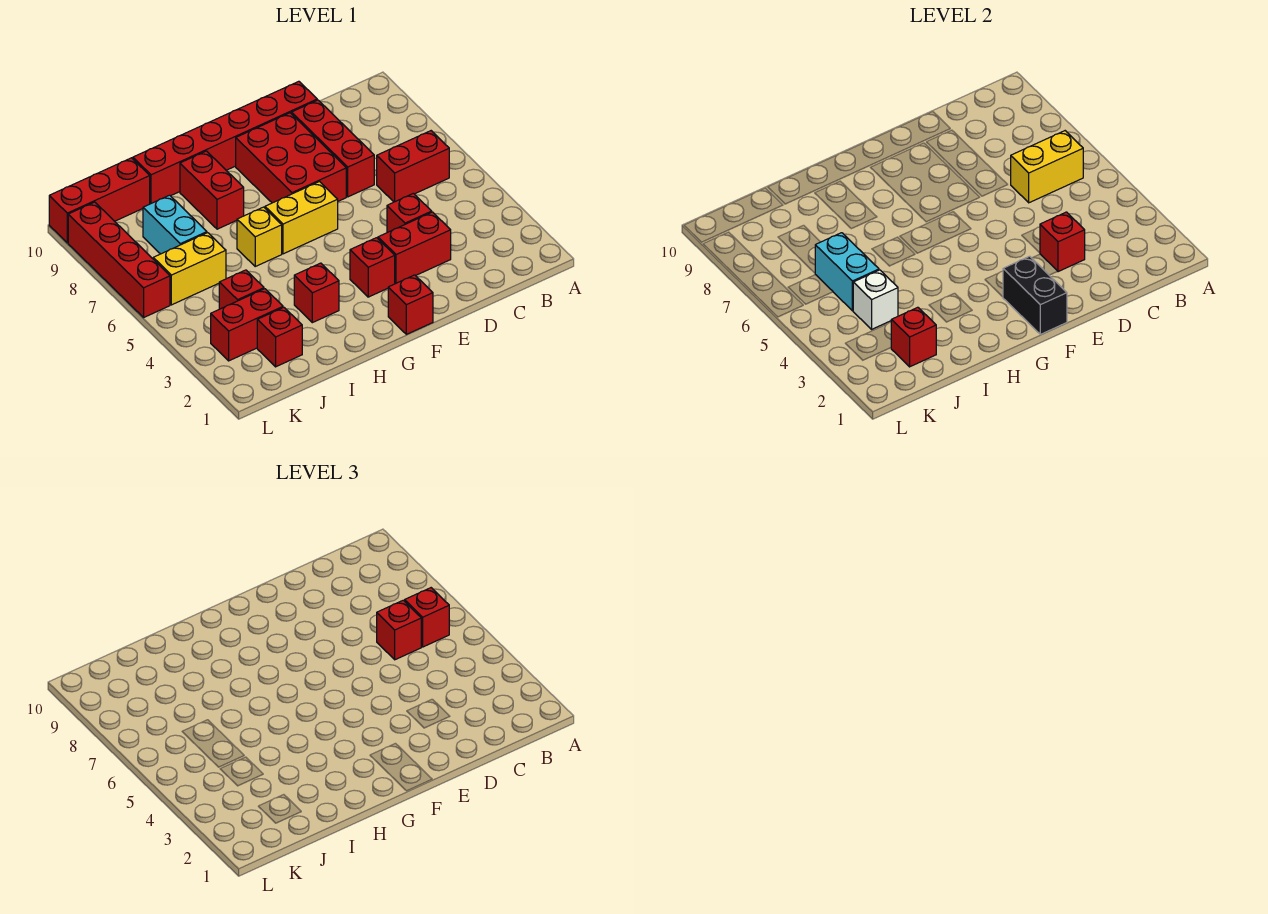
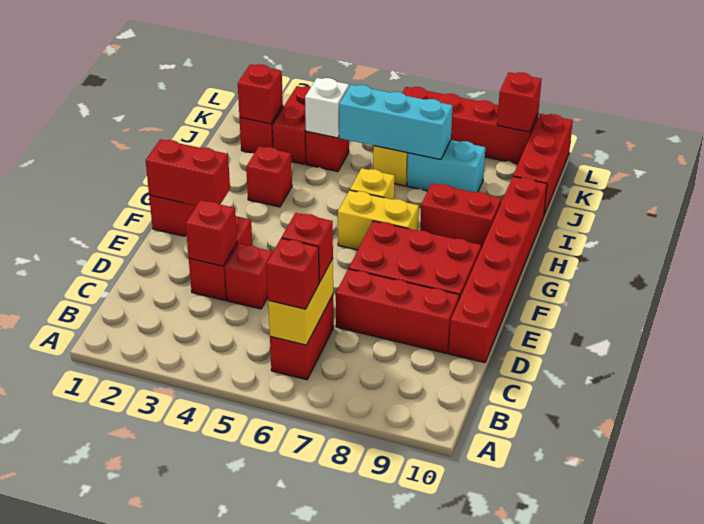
black 1x2 brick [1003,256,1067,334] -> red 1x2 brick [146,139,230,206]
red 1x1 brick [350,238,395,297] -> red 1x1 brick moved to [497,72,541,132]
yellow 1x2 brick [265,182,338,254] -> yellow 1x2 brick turned to [338,190,419,250]
cyan 1x2 brick [815,233,879,311] -> cyan 1x3 brick [339,85,453,160]

